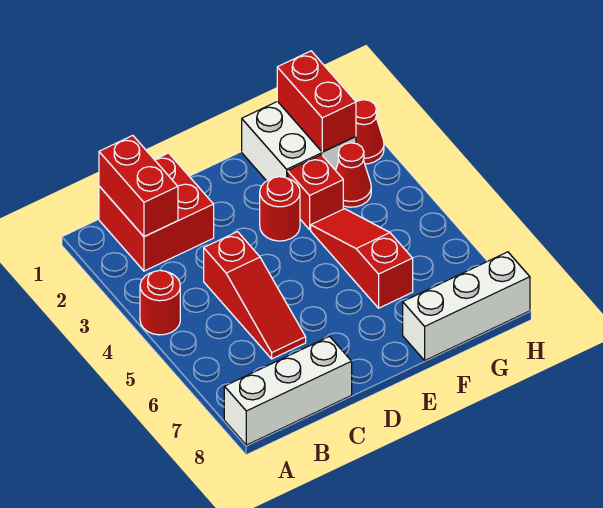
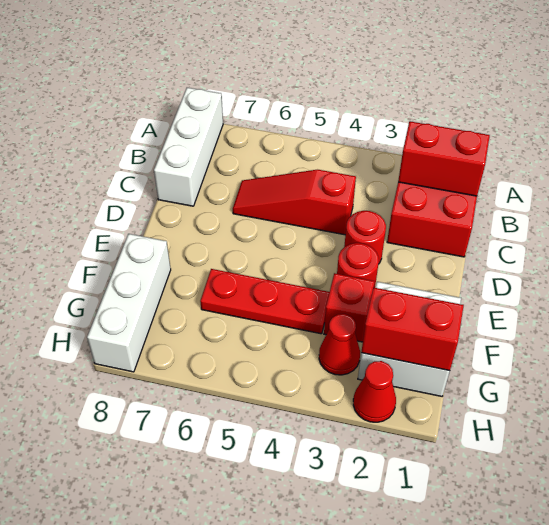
red 1x1 round brick [140,270,180,335] -> red 1x1 round brick moved to [344,211,386,264]
red 1x3 slope [311,209,413,308] -> red 1x3 plate [200,269,329,334]

